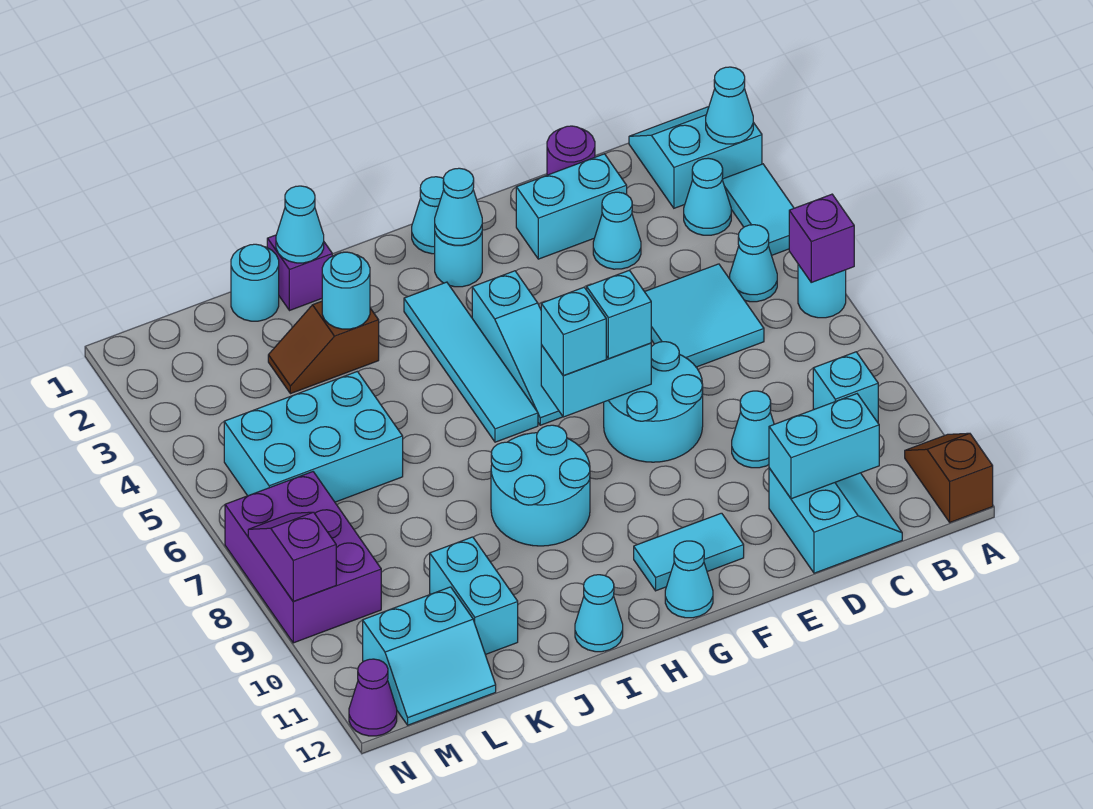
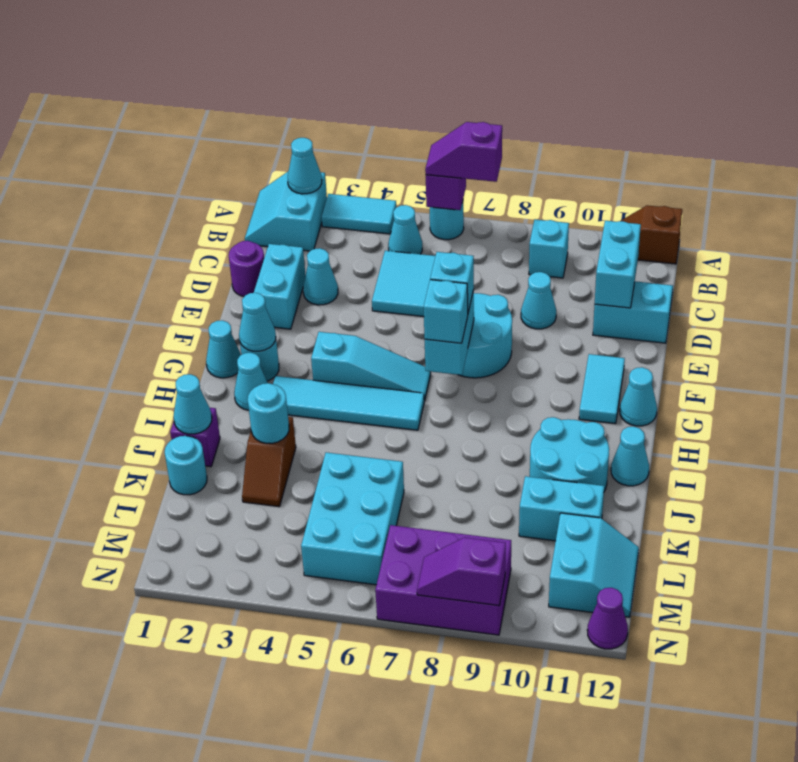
none -> purple 1x2 slope [425,122,502,182]
cyan 1x1 cone [684,158,731,235] -> cyan 1x1 cone moved to [234,353,268,410]
cyan 2x2 round brick [491,425,590,546] -> cyan 2x2 round brick moved to [530,417,609,491]

